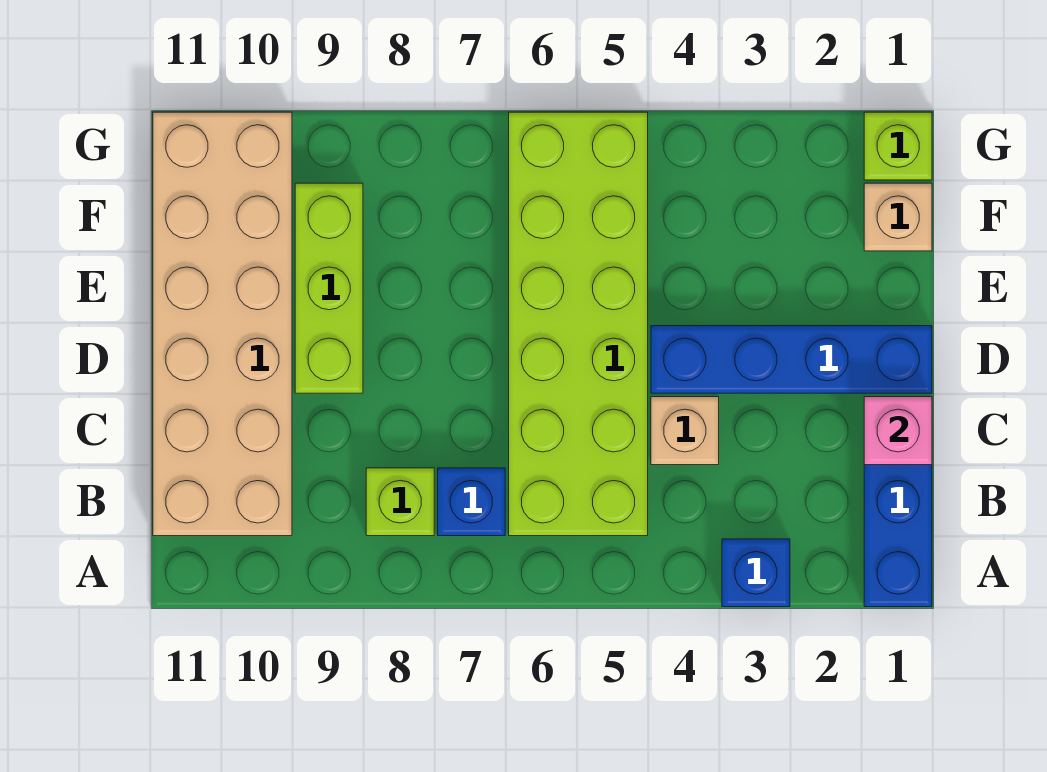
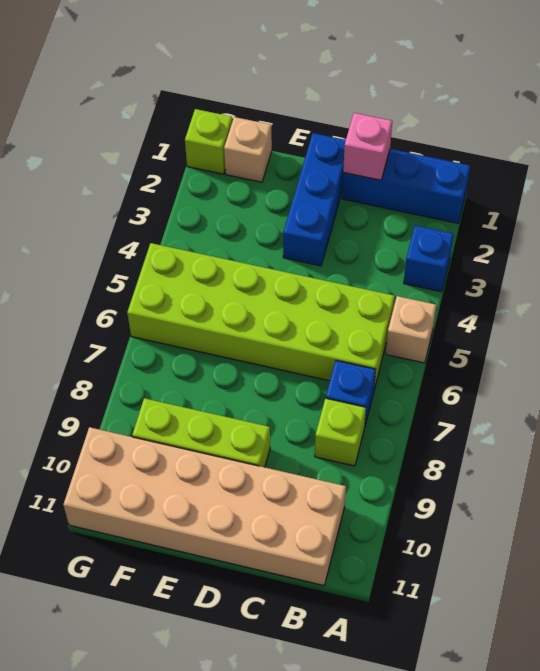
tan 1x1 brick [651,397,719,465] -> tan 1x1 brick moved to [386,296,436,363]
blue 1x4 brick [651,326,932,393] -> blue 1x3 brick [283,133,346,266]

